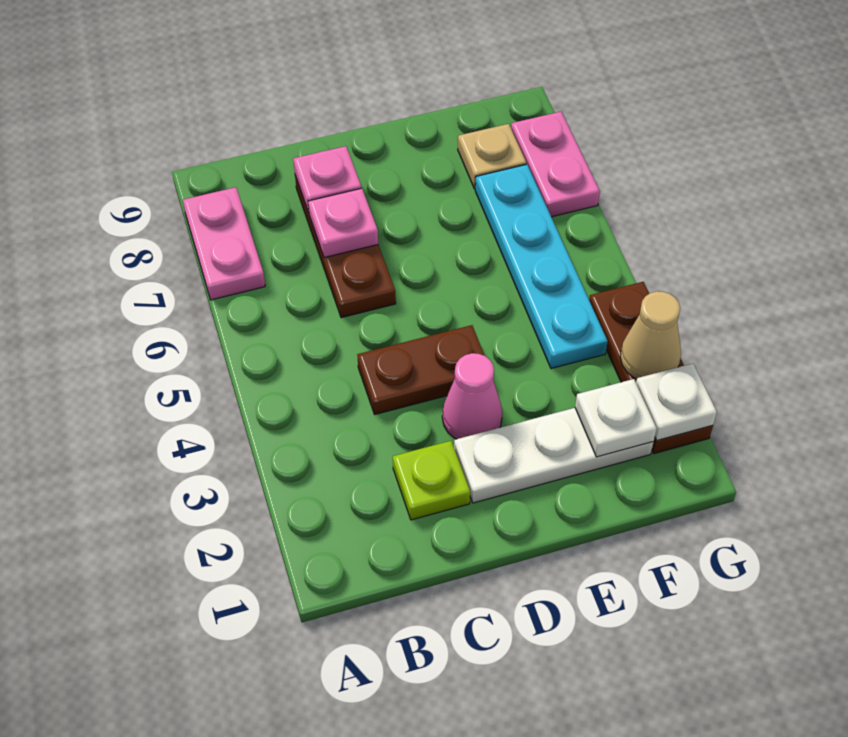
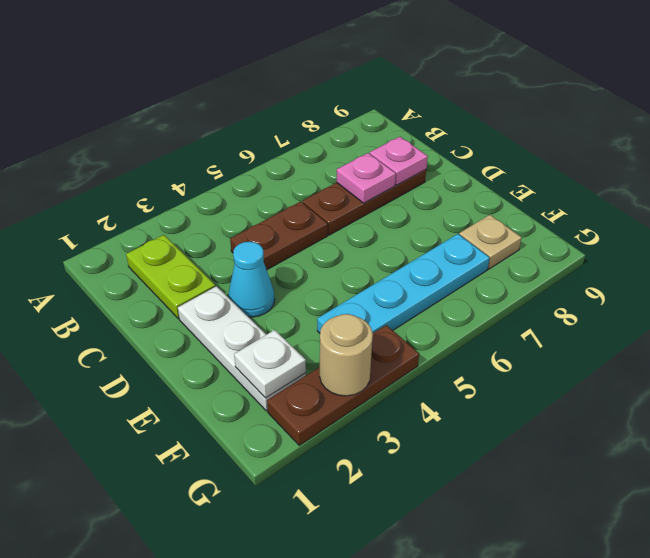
pink 1x2 plate [183,187,265,300] -> none
lime 1x1 plate [393,441,470,520] -> lime 1x2 plate [126,235,215,319]
brown 1x2 plate [357,325,485,414] -> brown 1x2 plate turned to [230,201,328,270]
pink 1x1 cone [442,353,502,439] -> cyan 1x1 cone [228,242,275,317]
white 1x1 plate [636,363,717,440] -> none
tan 1x1 cone [620,291,681,379] -> tan 1x1 round brick [320,314,373,396]
pink 1x2 plate [511,112,600,217] -> none

